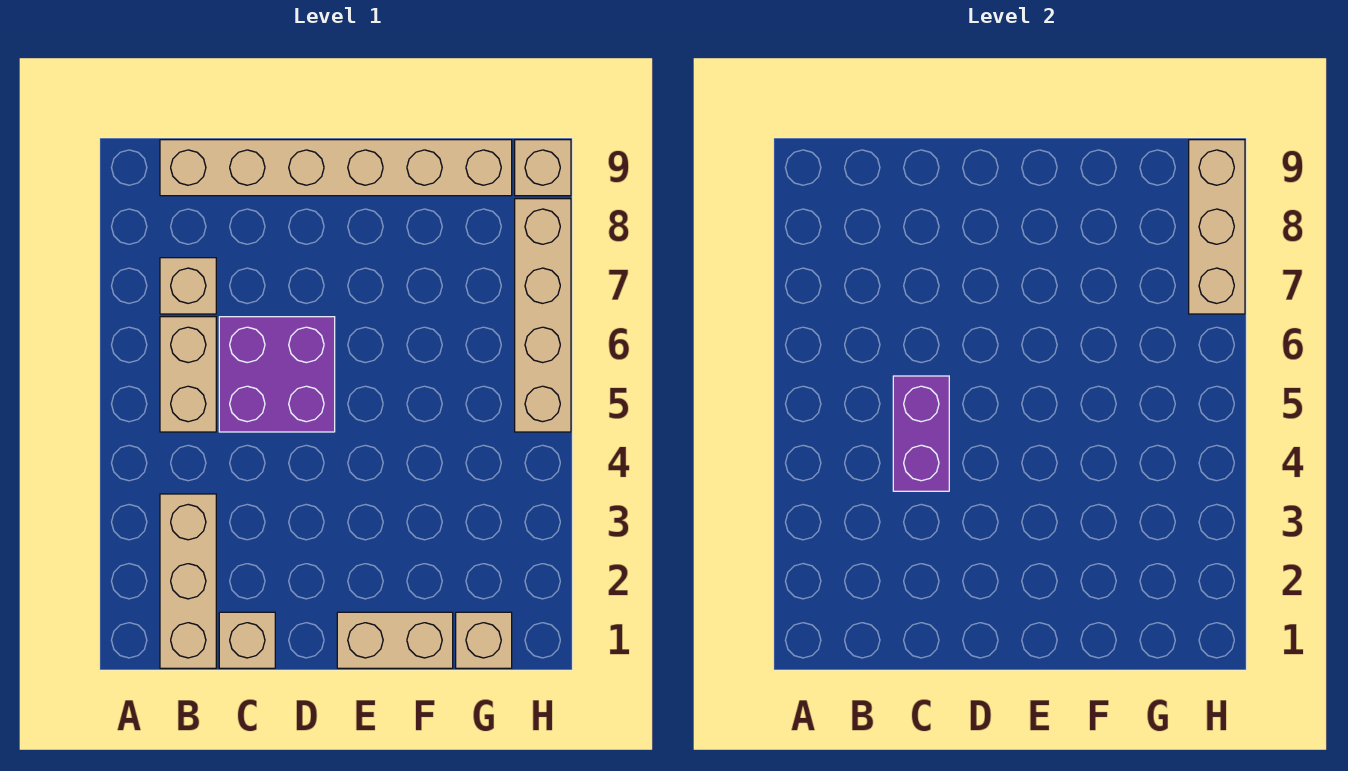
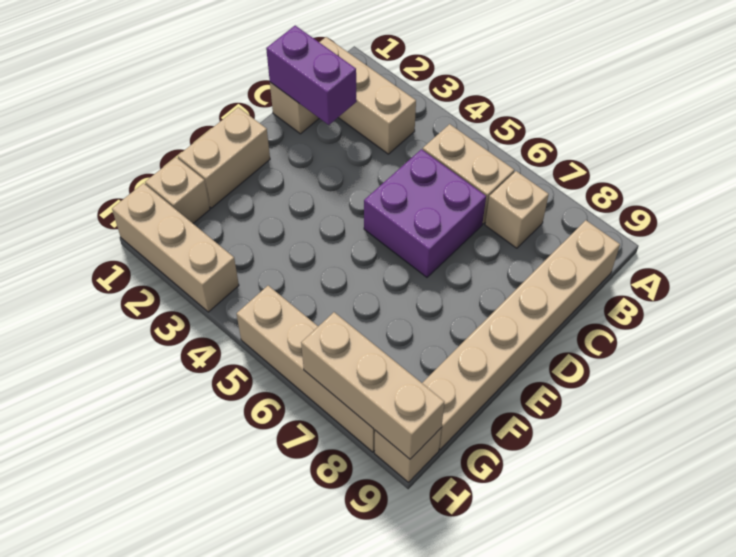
purple 1x2 brick [893,376,949,491] -> purple 1x2 brick moved to [266,26,357,125]
none -> tan 1x3 brick [112,183,239,312]

